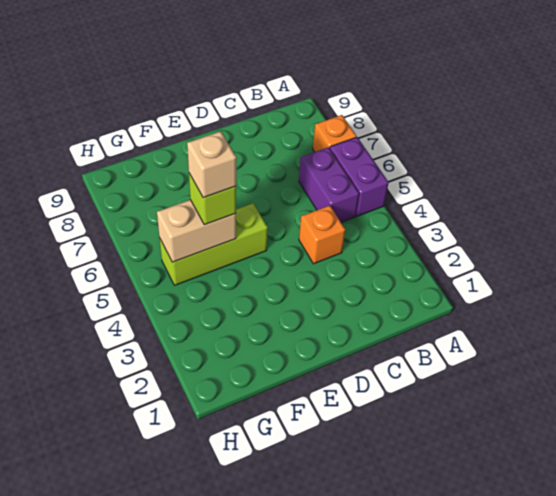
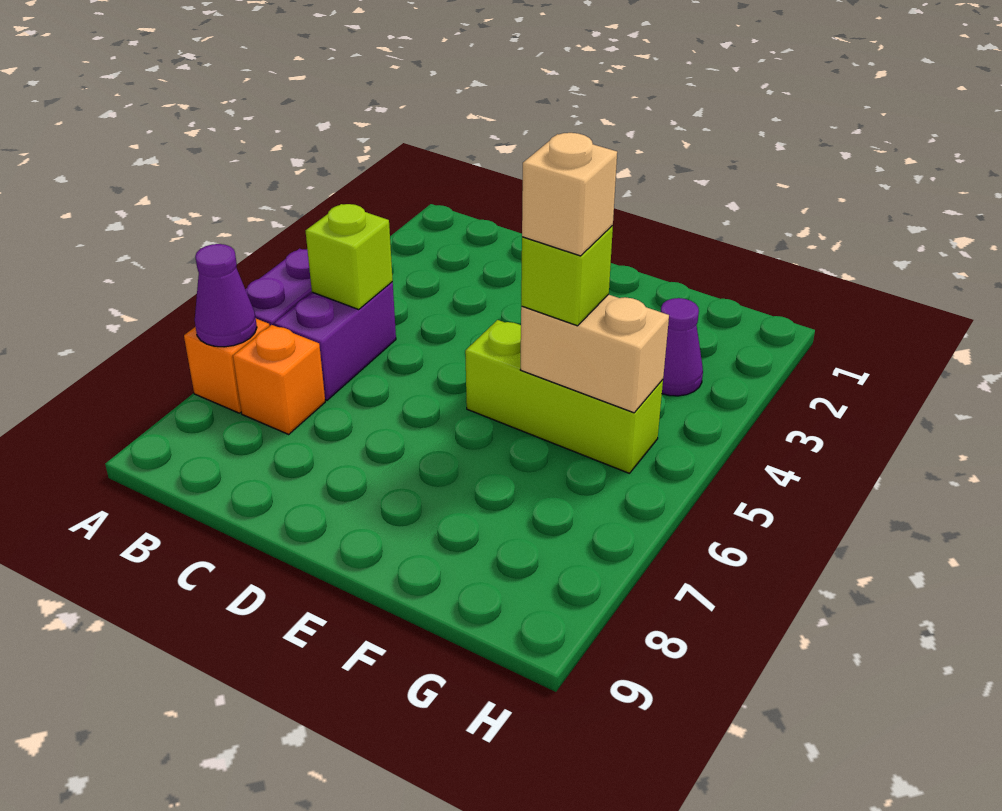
none -> purple 1x1 cone [195,244,257,347]
none -> lime 1x1 brick [306,204,393,309]
orange 1x1 brick [299,206,345,264] -> orange 1x1 brick moved to [233,325,325,434]
none -> purple 1x1 cone [661,298,703,396]

